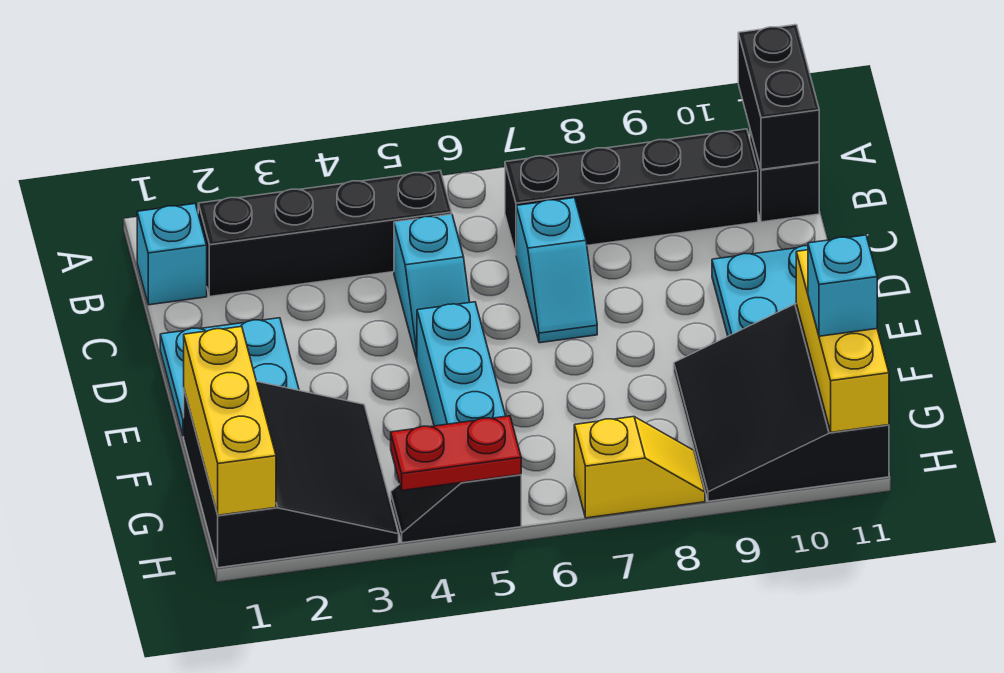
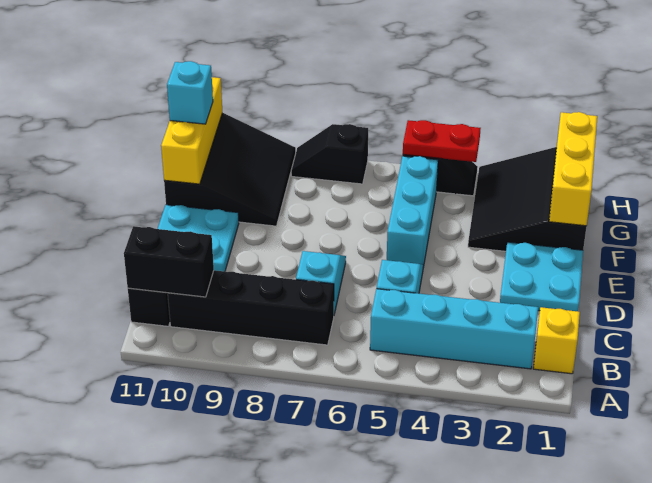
black 1x2 brick [738,25,819,170] -> black 1x2 brick turned to [124,226,214,297]
cyan 1x1 brick [137,204,207,305] -> yellow 1x1 brick [533,307,580,374]
black 1x4 brick [198,171,452,296] -> cyan 1x4 brick [370,289,538,369]
yellow 1x2 slope [574,417,705,518] -> black 1x2 slope [291,124,368,184]

